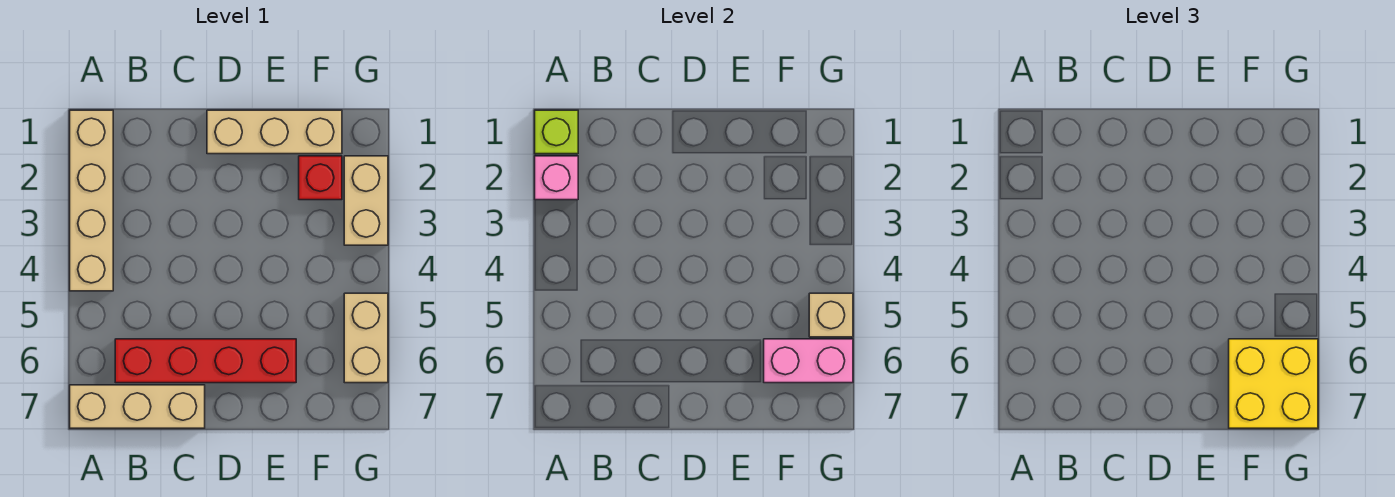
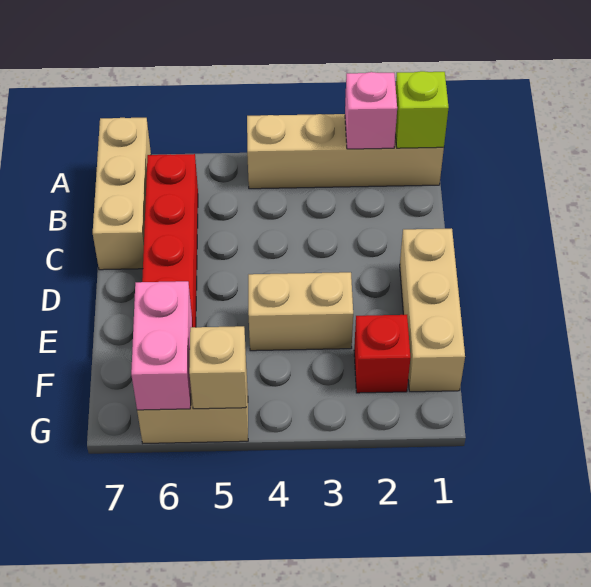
yellow 2x2 brick [1229,339,1318,428] -> none
tan 1x2 brick [344,156,388,245] -> tan 1x2 brick moved to [248,272,353,351]

